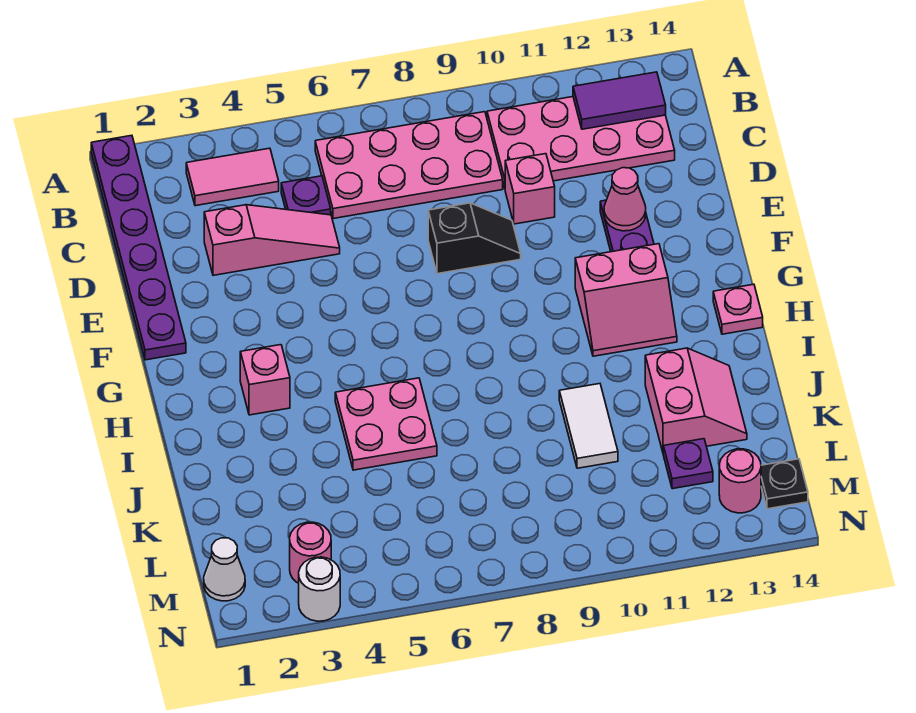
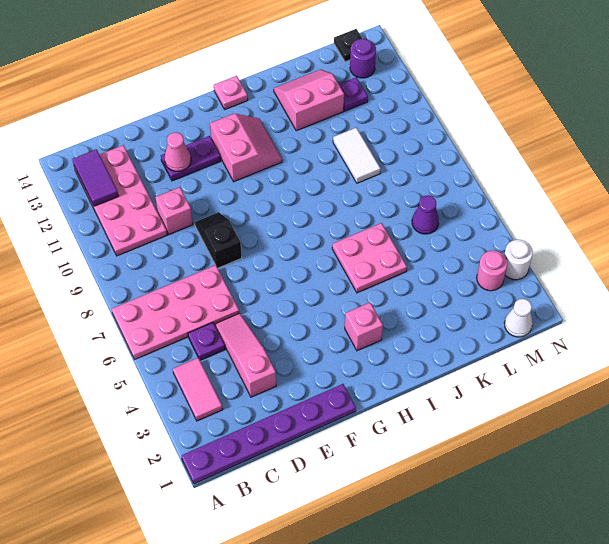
pink 2x4 plate [315,112,503,219] -> pink 2x4 plate turned to [112,265,239,359]
white 1x2 tile [559,384,618,468] -> white 1x2 tile turned to [333,128,381,183]
none -> purple 1x1 cone [412,195,439,234]
pink 1x1 round brick [719,449,761,513] -> purple 1x1 round brick [350,39,376,78]

